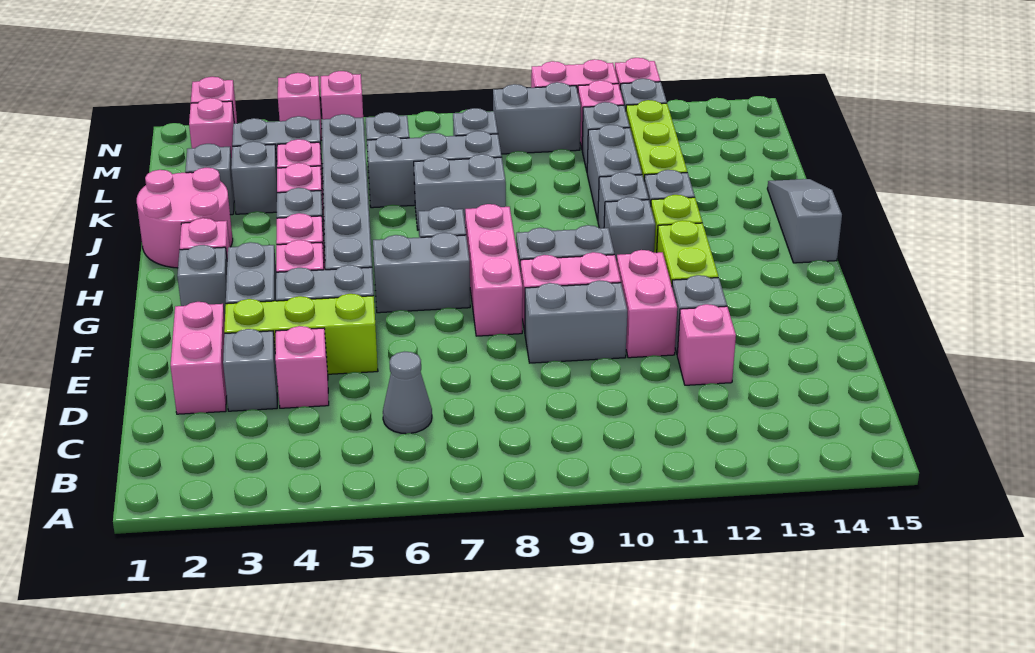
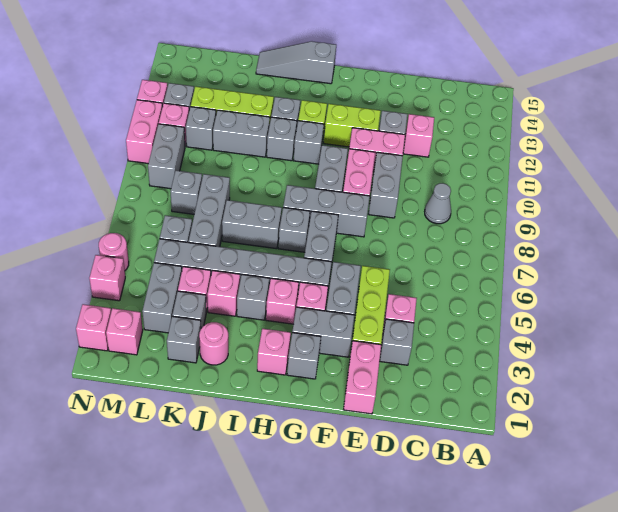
grey 1x1 cone [383,352,432,434] -> grey 1x1 cone moved to [425,183,451,224]
pink 1x2 brick [171,302,227,414] -> pink 1x2 brick turned to [343,341,381,414]
pink 1x3 brick [465,204,523,336] -> grey 1x3 brick [283,185,370,237]
pink 2x2 round brick [137,168,233,268] -> pink 1x1 round brick [199,322,228,365]
grey 1x2 brick [414,154,506,230] -> grey 1x2 brick turned to [222,200,282,249]
pink 1x1 brick [321,71,363,119] -> pink 1x1 round brick [99,233,129,270]

